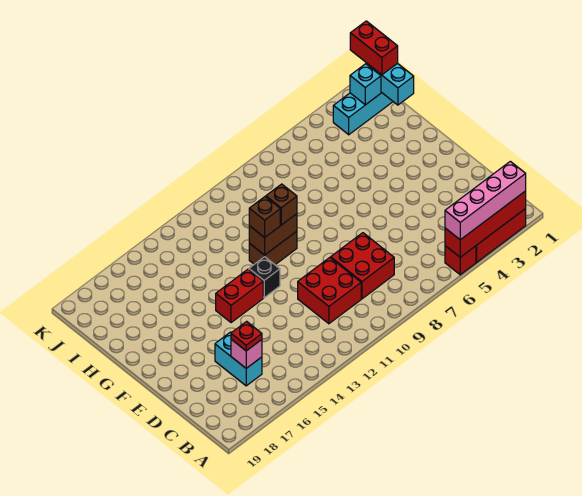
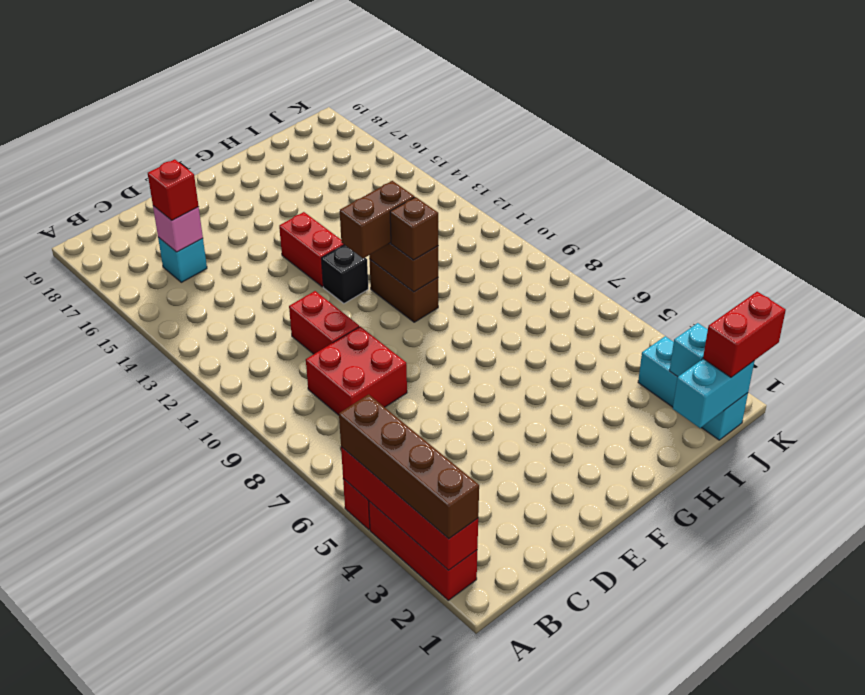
pink 1x4 brick [445,161,526,240] -> brown 1x4 brick [339,395,479,539]
red 2x2 brick [298,258,361,324] -> red 1x2 brick [289,291,359,354]
cyan 1x2 brick [215,332,262,386] -> cyan 1x1 brick [158,237,207,282]
red 1x1 plate [231,321,262,351] -> red 1x1 brick [148,159,199,220]
brown 1x1 brick [249,197,280,238] -> brown 1x2 brick [340,181,415,258]

